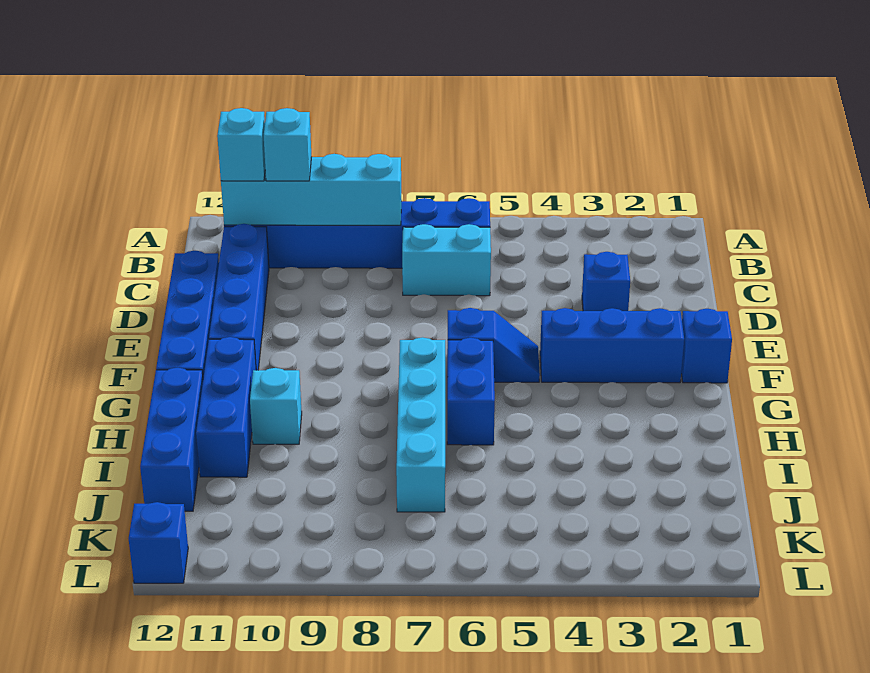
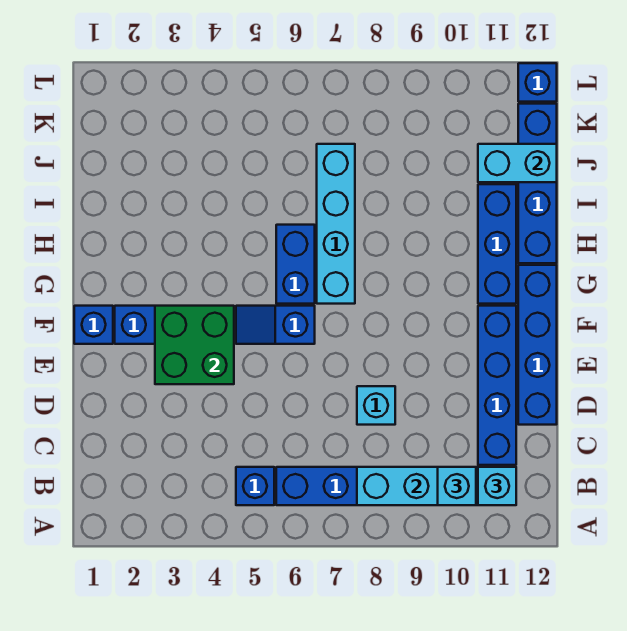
cyan 1x2 brick [402,224,491,296] -> cyan 1x2 brick moved to [478,144,557,182]
blue 1x1 brick [582,252,630,311] -> blue 1x1 brick moved to [236,467,274,505]
none -> green 2x2 brick [155,306,234,384]
cyan 1x1 brick [250,368,302,444] -> cyan 1x1 brick moved to [357,386,395,425]
blue 1x3 brick [140,368,203,511] -> blue 1x4 brick [518,104,557,263]

